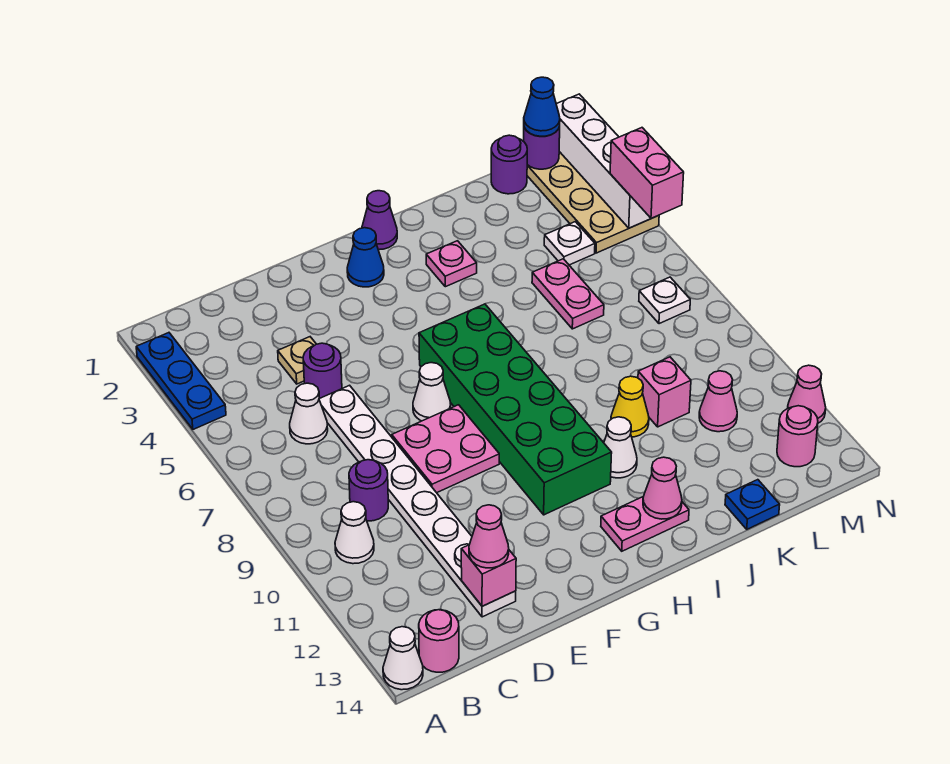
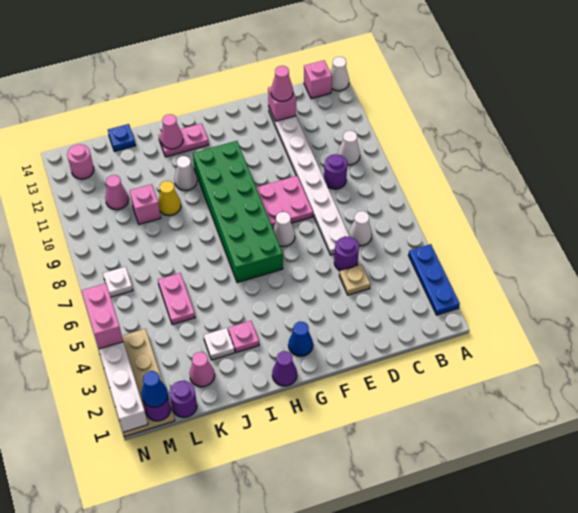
pink 1x1 round brick [419,610,459,672] -> pink 1x1 brick [304,60,332,99]
white 1x1 plate [544,222,595,265] -> white 1x1 plate moved to [204,328,235,360]
pink 1x1 cone [788,365,826,423] -> pink 1x1 cone moved to [189,352,215,387]

